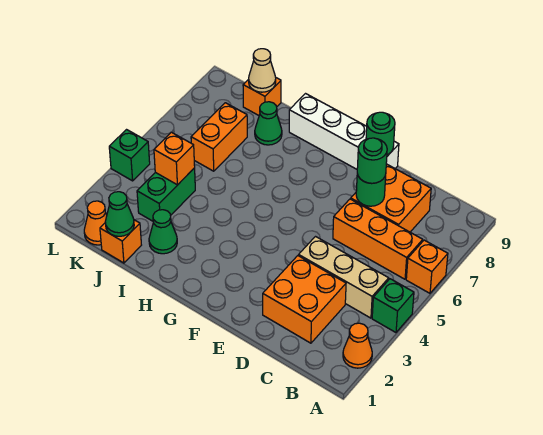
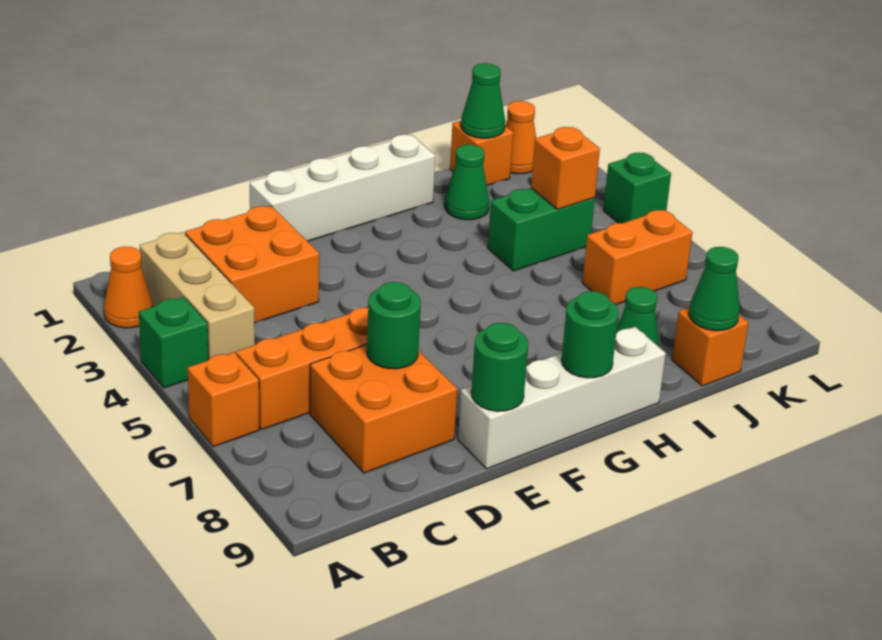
tan 1x3 brick [299,237,389,318] -> tan 1x3 brick turned to [140,232,255,359]
green 1x1 round brick [357,138,387,183] -> green 1x1 round brick moved to [561,291,619,378]
none -> white 1x4 brick [250,135,435,241]
green 1x2 brick [137,168,195,221] -> green 1x2 brick turned to [488,188,595,271]
orange 1x2 brick [191,103,247,171] -> orange 1x2 brick turned to [582,210,693,305]
tan 1x1 cone [249,49,276,92] -> green 1x1 cone [689,247,740,331]

